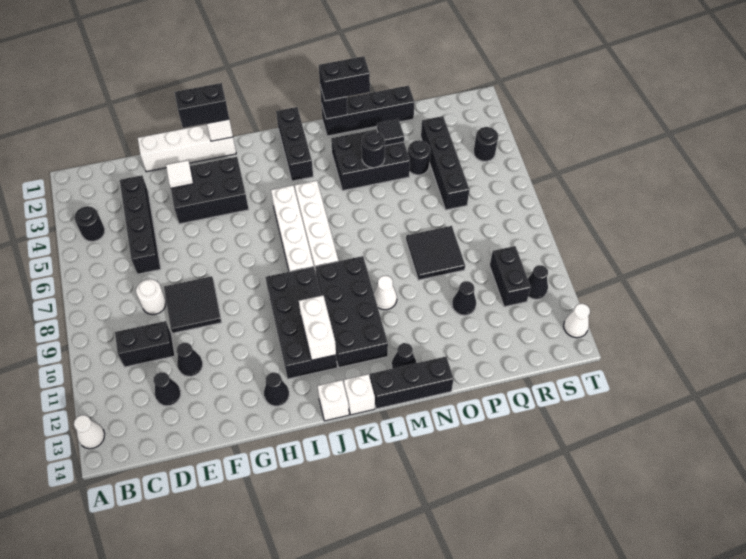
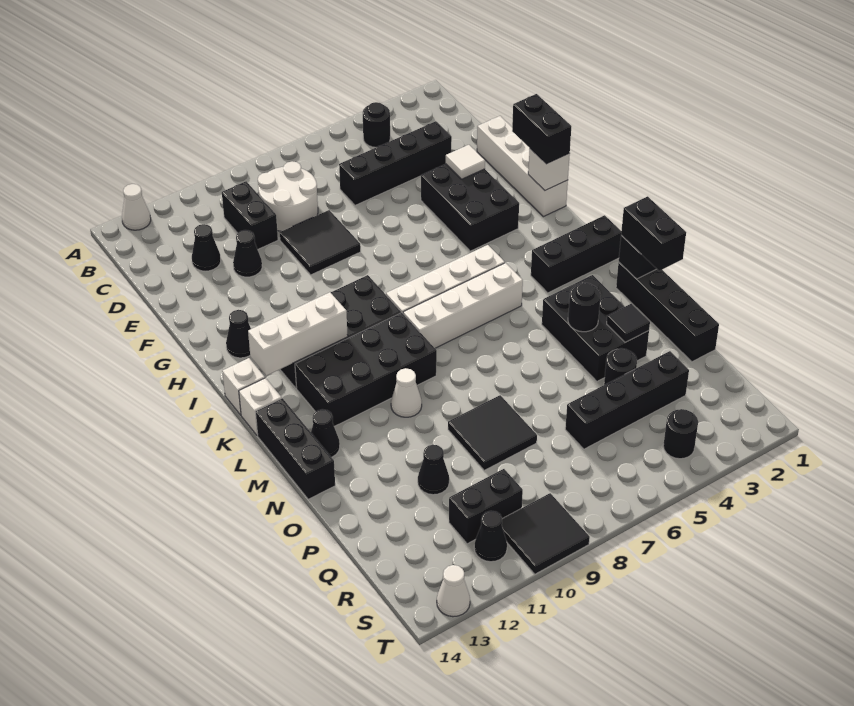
white 1x1 round brick [136,279,166,315] -> white 2x2 round brick [258,161,318,231]
white 1x2 brick [299,295,336,360] -> white 1x3 brick [248,292,348,376]
none -> black 2x2 tile [502,493,590,574]

